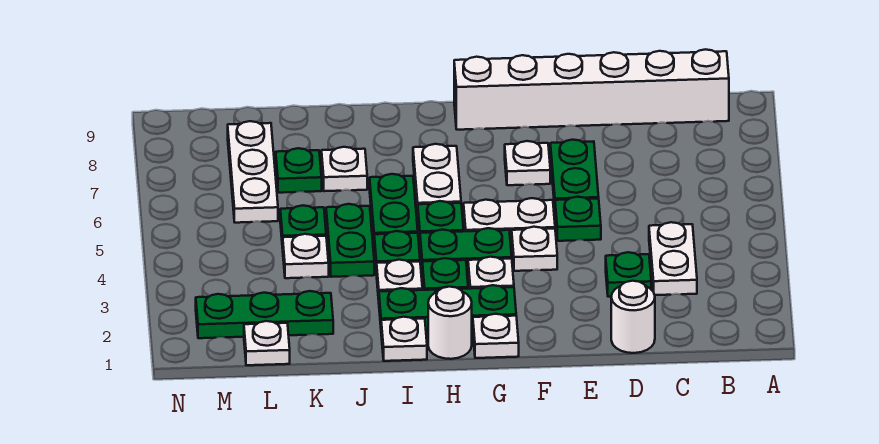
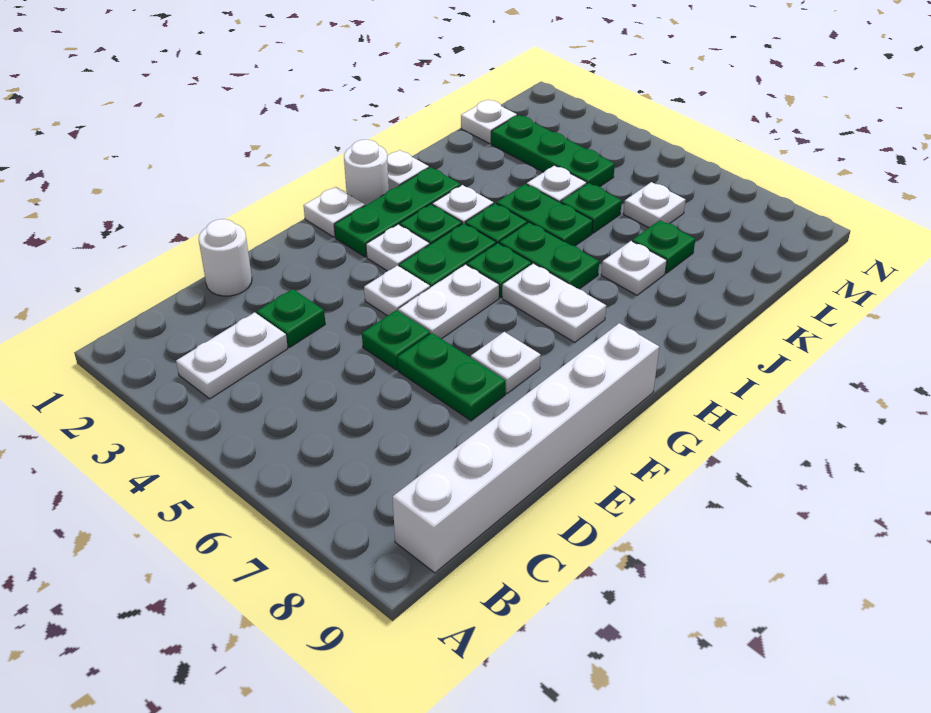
white 1x2 plate [649,222,697,295] -> white 1x2 plate turned to [176,312,288,399]
green 1x3 plate [196,291,333,338] -> green 1x3 plate turned to [491,115,615,187]
white 1x3 plate [228,121,278,223] -> white 1x1 plate [623,182,686,228]

